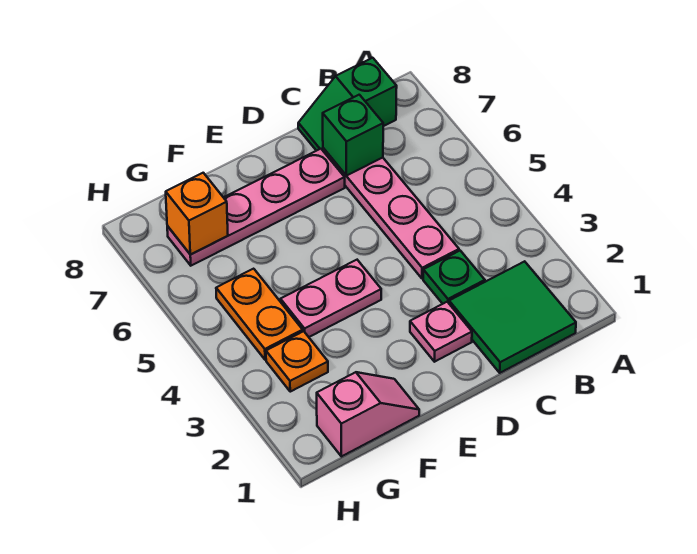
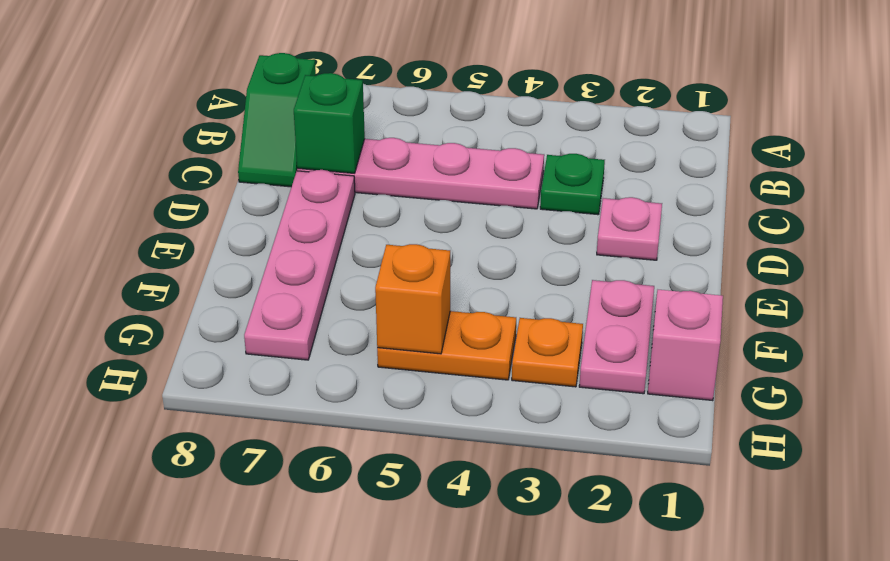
green 2x2 tile [449,261,576,373] -> none
pink 1x2 plate [281,260,381,337] -> pink 1x2 plate moved to [579,280,654,394]
orange 1x1 brick [166,173,228,255] -> orange 1x1 brick moved to [375,244,450,354]

